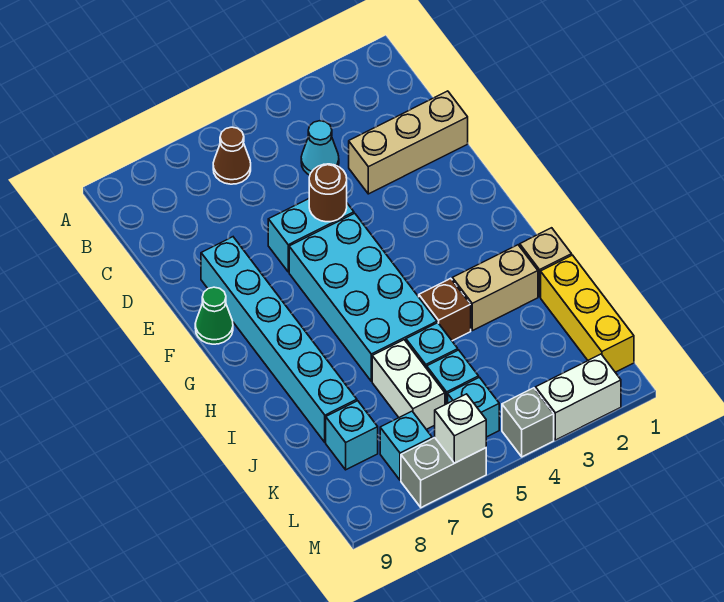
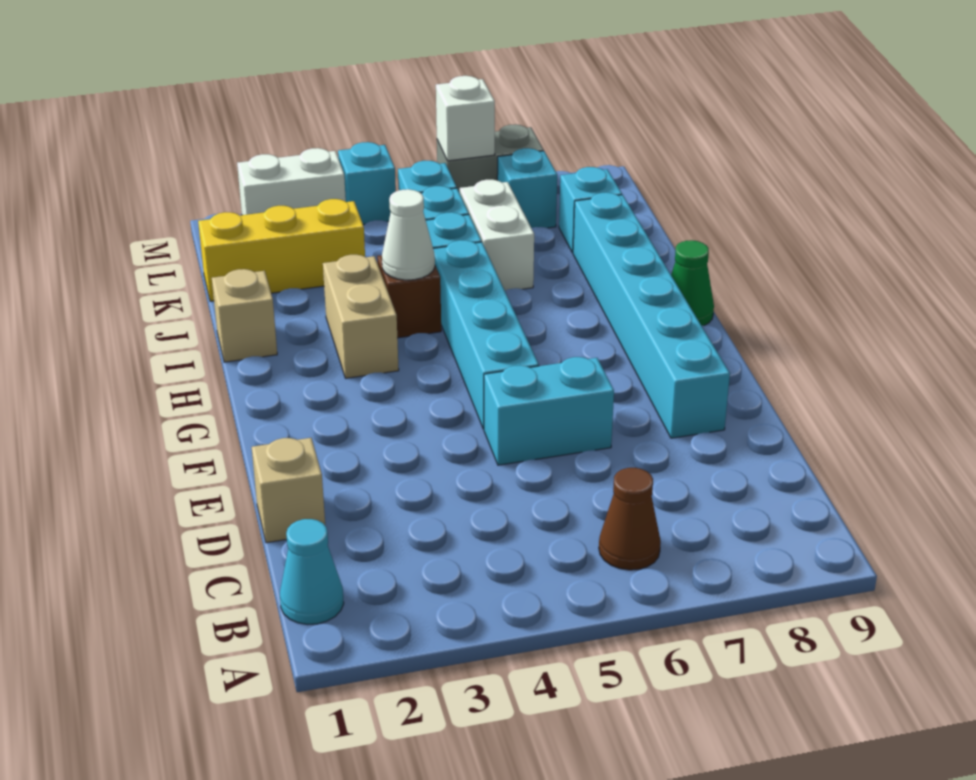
cyan 1x1 cone [301,121,339,175] -> cyan 1x1 cone moved to [280,519,344,625]
tan 1x3 brick [349,91,468,194] -> tan 1x1 brick [252,438,325,543]
brown 1x1 round brick [309,164,347,222] -> none
cyan 2x4 brick [289,213,437,381] -> cyan 1x4 brick [433,240,539,429]
green 1x1 cone [195,287,233,344] -> green 1x1 cone moved to [671,240,714,326]
tan 1x2 brick [452,245,538,331] -> tan 1x2 brick turned to [323,255,399,378]
none -> white 1x1 cone [382,189,435,280]
yellow 1x3 brick [541,255,634,372] -> yellow 1x3 brick turned to [198,199,365,301]
grey 1x1 brick [502,388,554,457] -> cyan 1x1 brick [338,142,396,225]

